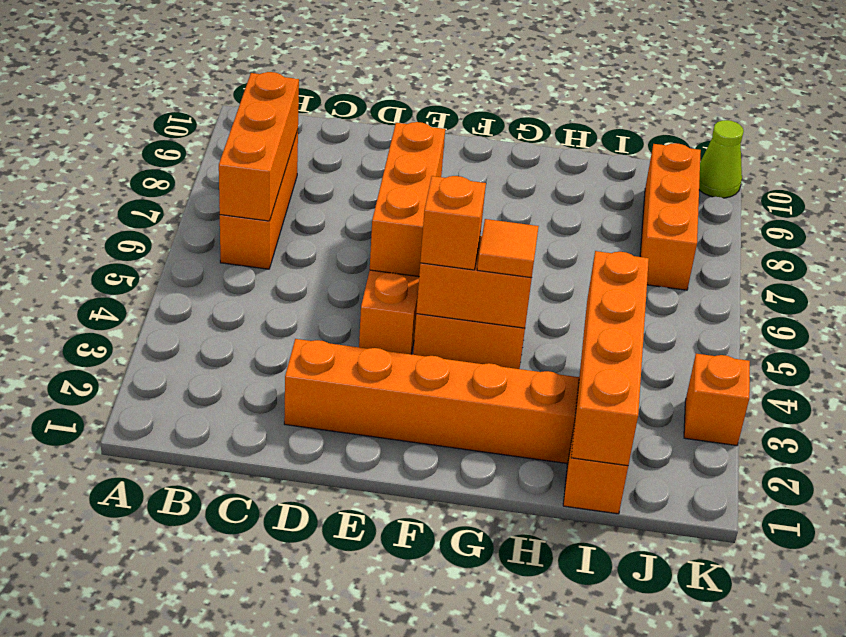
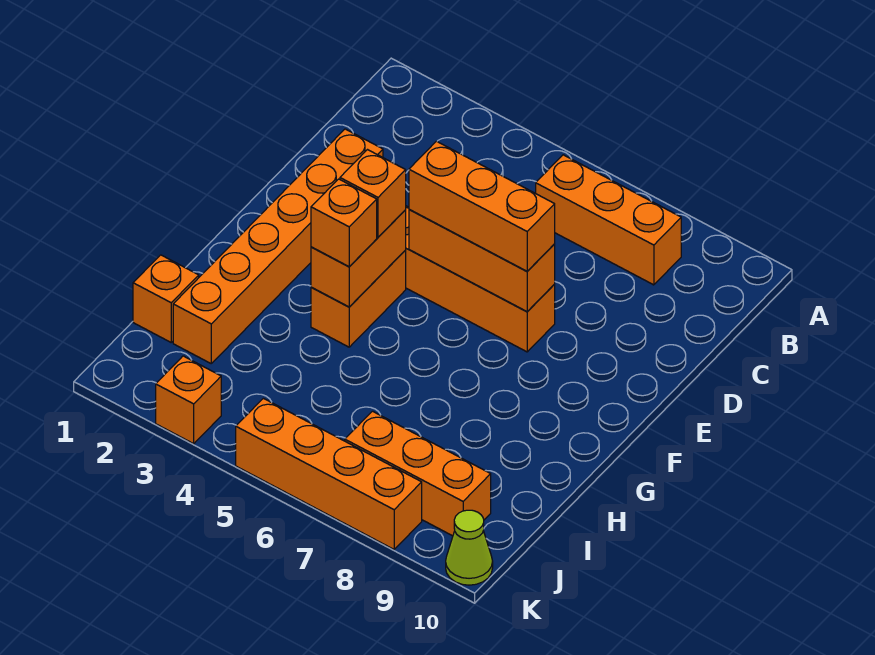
orange 1x3 brick [219,72,299,221] -> orange 1x3 brick moved to [409,141,555,271]
orange 1x1 tile [477,219,539,278] -> orange 1x1 brick [311,179,377,267]
orange 1x4 brick [571,251,649,466] -> orange 1x4 brick moved to [236,398,422,549]

